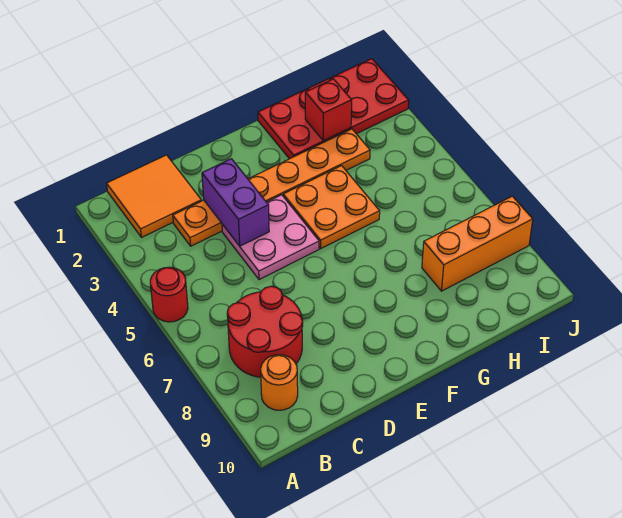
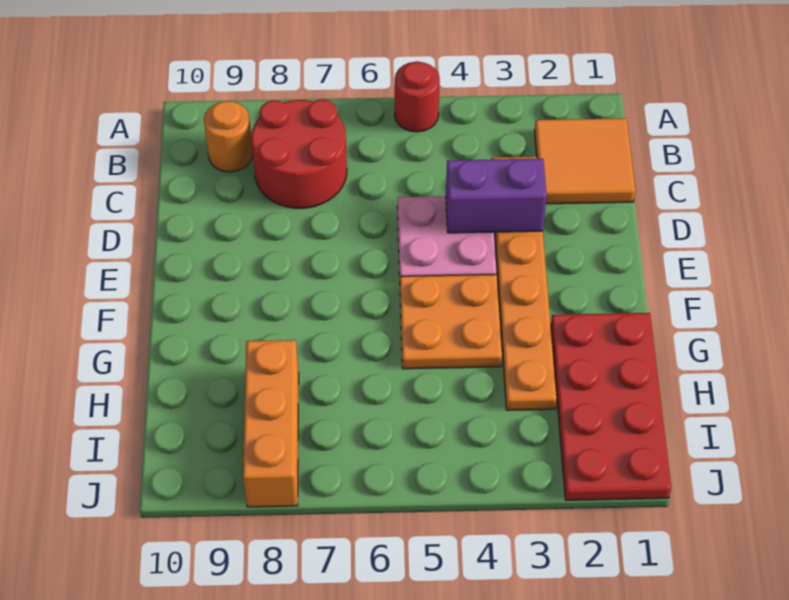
red 1x1 brick [305,79,352,141] -> none

